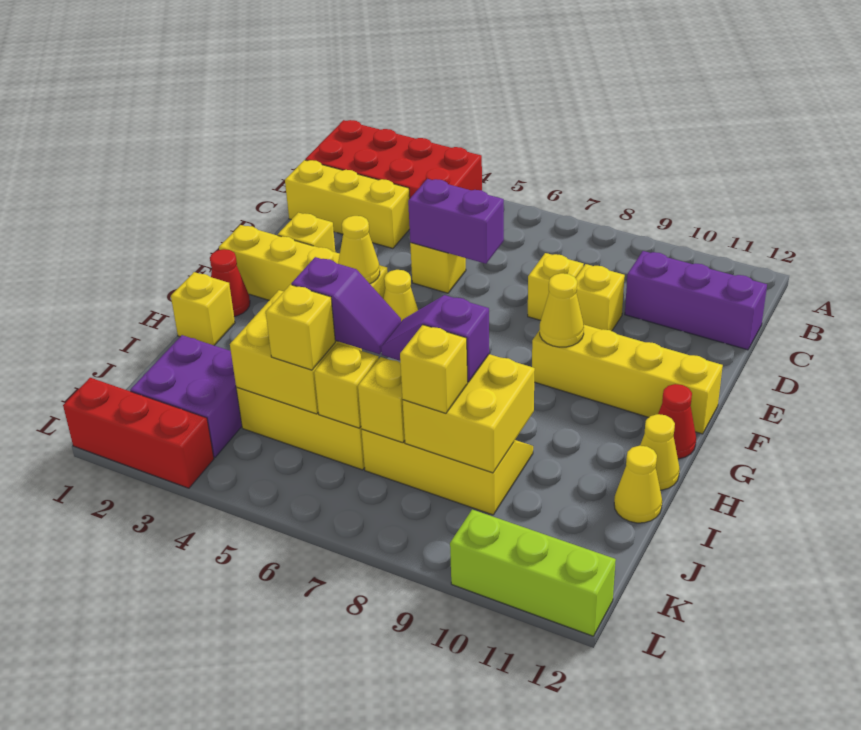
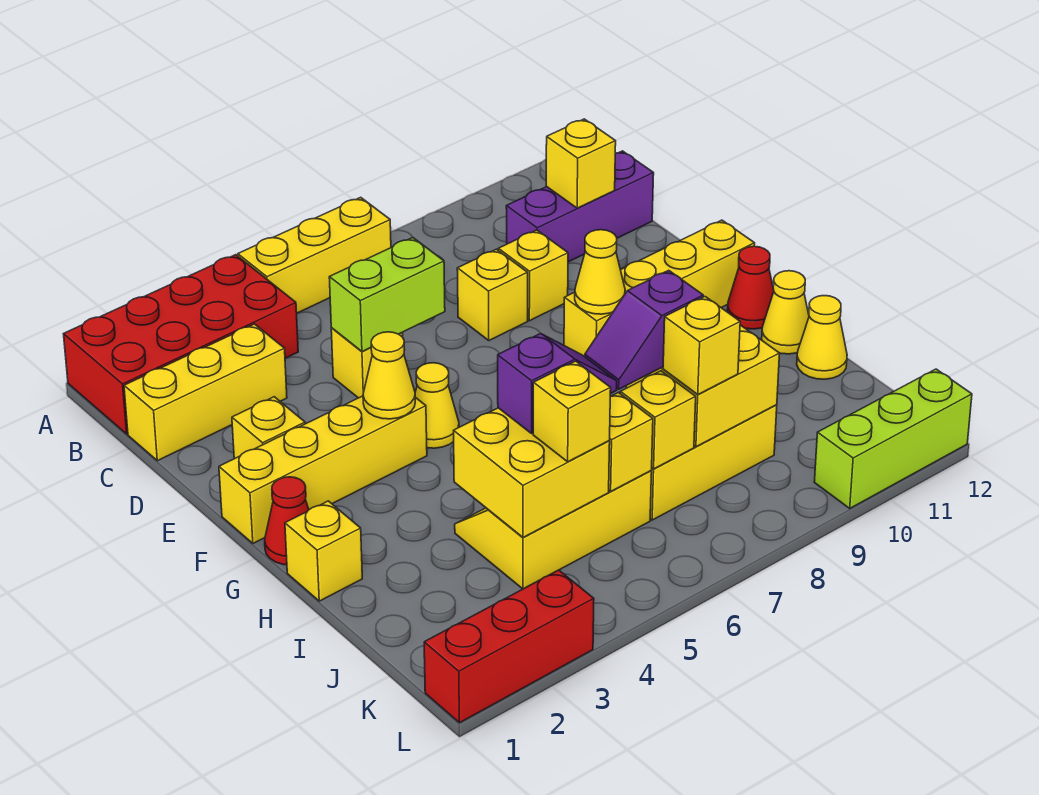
none -> yellow 1x3 brick [238,197,391,313]
none -> yellow 1x1 brick [546,119,616,208]
purple 1x2 brick [408,179,504,264] -> lime 1x2 brick [329,237,445,351]
purple 2x2 brick [130,335,242,457] -> none

